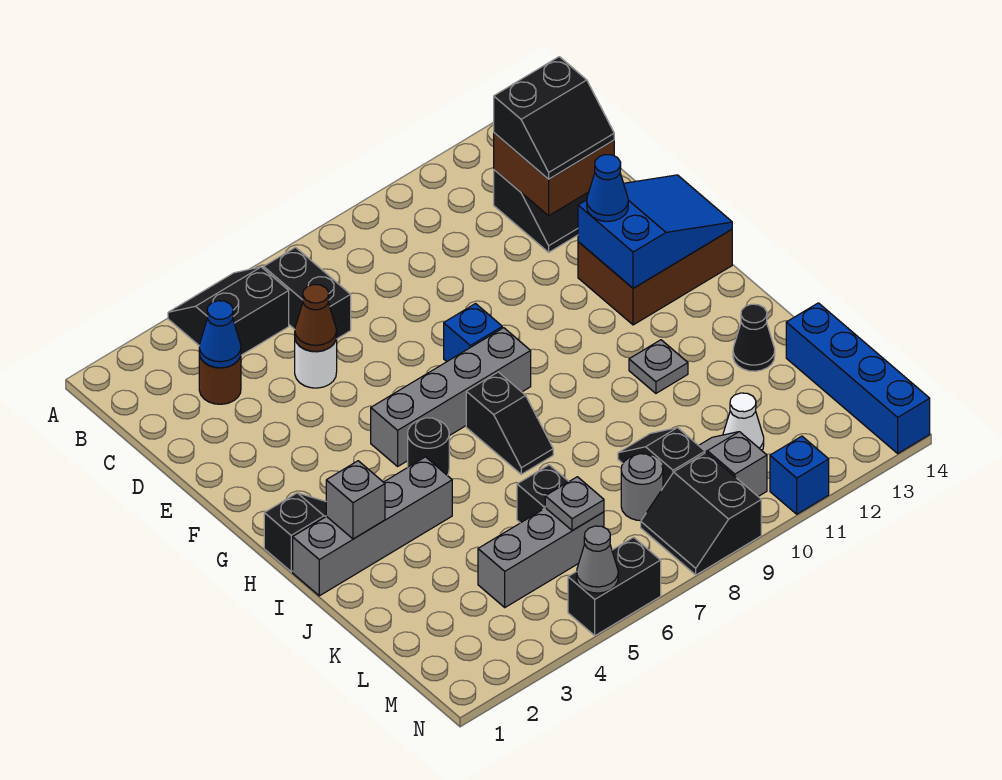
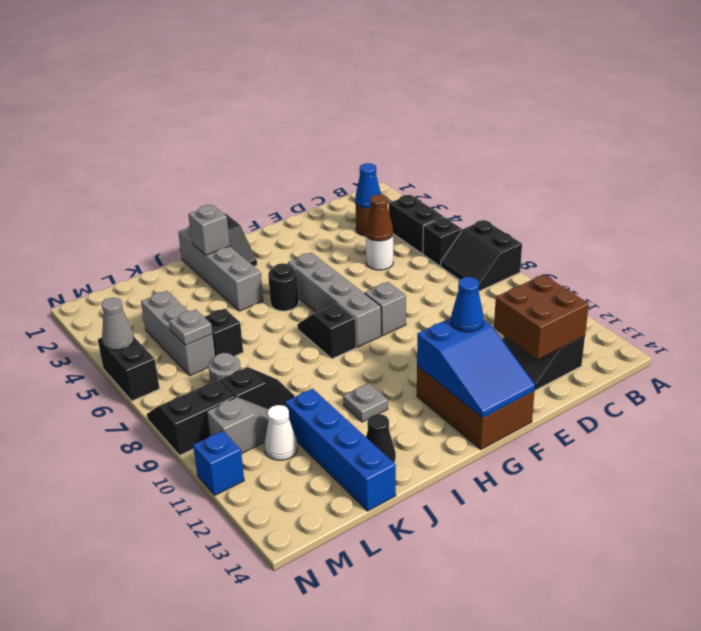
black 1x2 brick [264,247,351,339] -> black 1x1 brick [423,217,462,266]
black 2x2 slope [494,57,614,179] -> black 2x2 slope moved to [441,220,522,291]
blue 1x1 brick [444,304,502,361] -> grey 1x1 brick [365,282,406,335]
black 1x2 slope [466,372,553,474] -> black 1x2 slope turned to [297,304,356,359]
blue 1x4 brick [786,303,930,453] -> blue 1x4 brick turned to [285,389,396,511]

